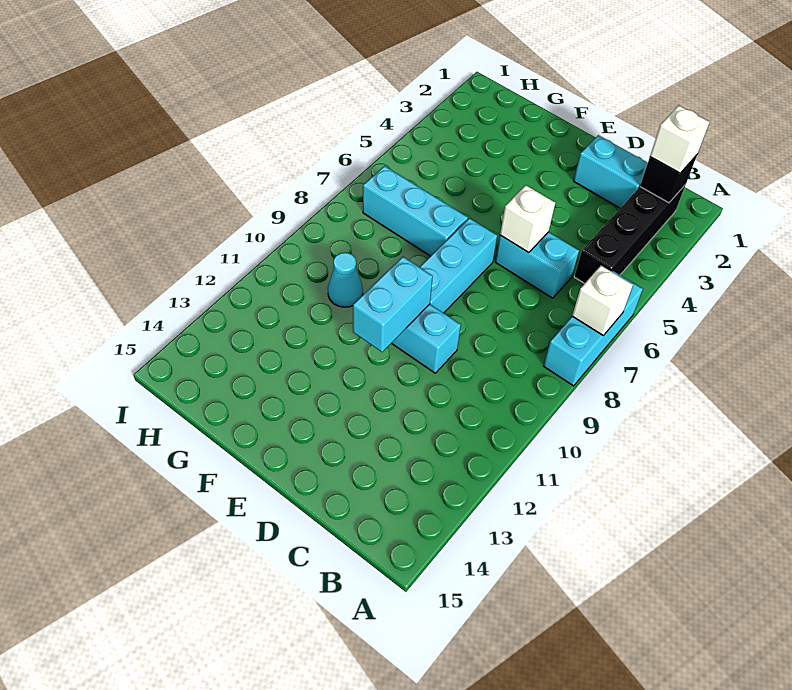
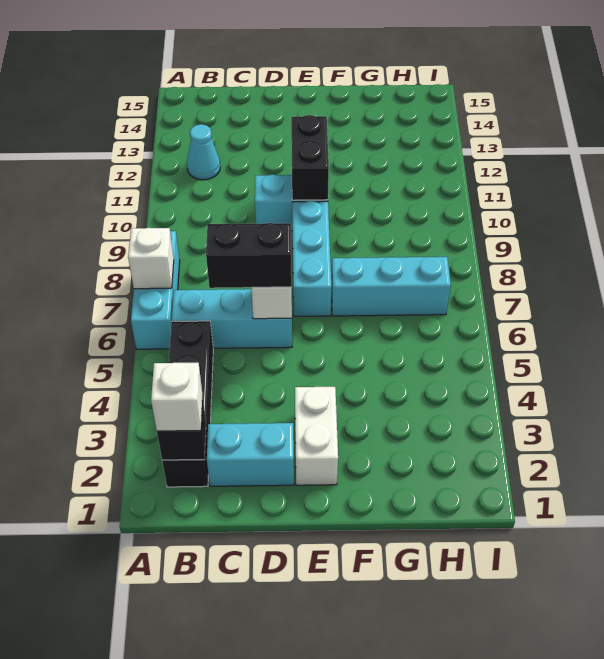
cyan 1x2 brick [495,232,579,298] -> cyan 1x3 brick [172,289,292,348]
none -> black 1x2 brick [206,223,292,288]
none -> white 1x2 brick [295,387,338,485]
cyan 1x2 brick [353,257,433,352] -> black 1x2 brick [291,115,329,200]
cyan 1x1 cone [328,253,363,307] -> cyan 1x1 cone moved to [187,124,220,180]

